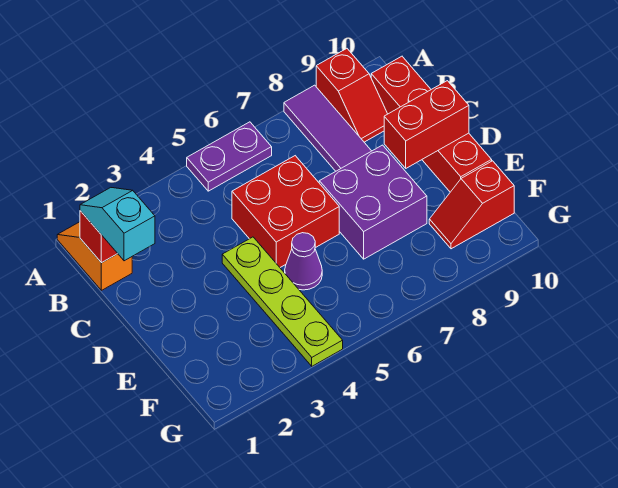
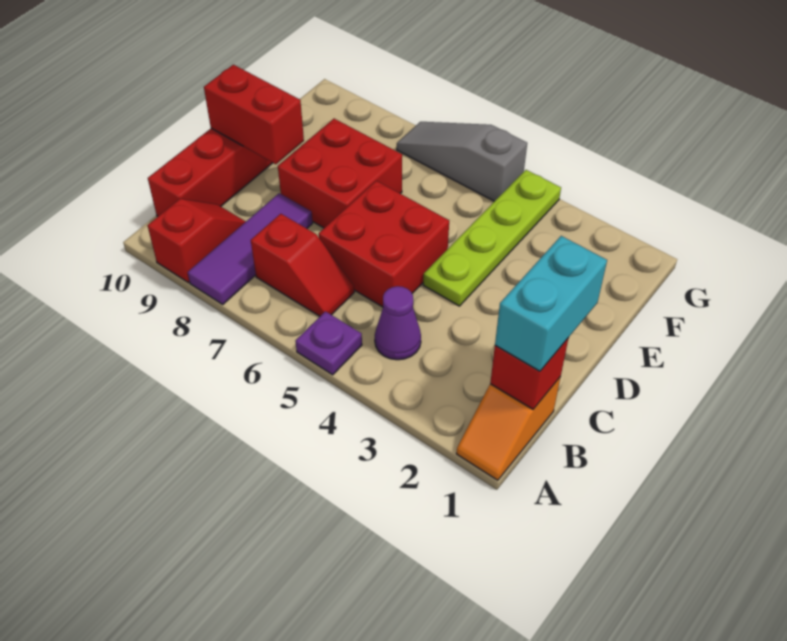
purple 1x2 plate [187,122,272,191] -> purple 1x1 plate [295,311,362,375]
cyan 1x2 slope [80,188,155,261] -> cyan 1x2 brick [495,236,607,371]
purple 2x2 brick [319,145,427,259] -> red 2x2 brick [278,119,402,228]
purple 1x1 cone [285,233,322,290] -> purple 1x1 cone moved to [375,286,421,360]
red 1x2 slope [429,161,514,249] -> red 1x2 slope moved to [251,214,354,316]
none -> grey 1x3 slope [397,122,527,201]

